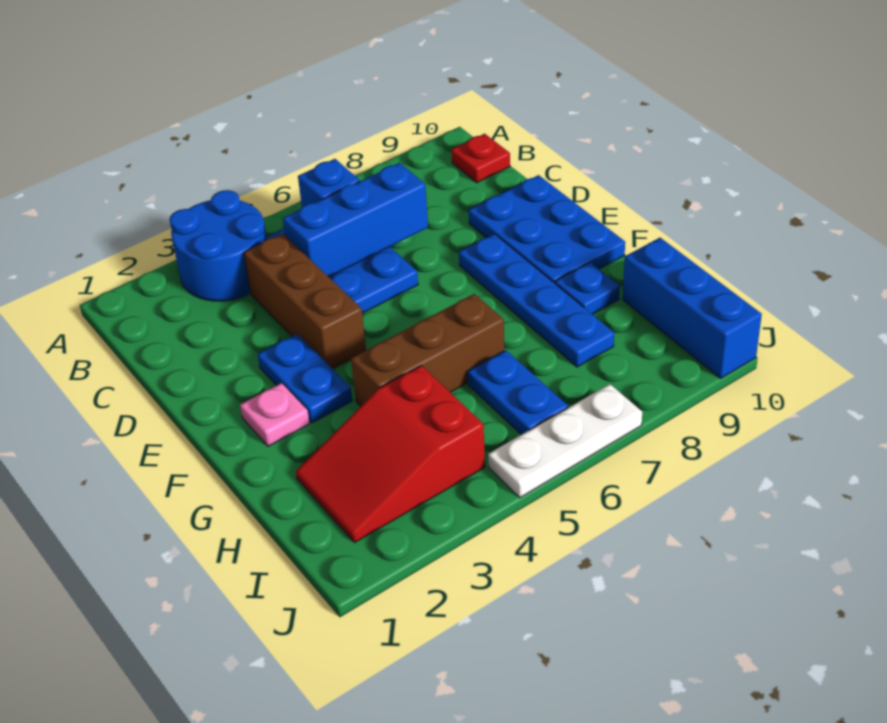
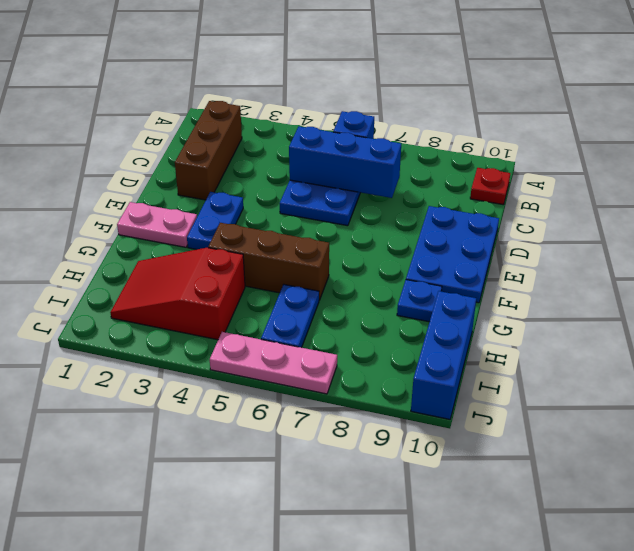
blue 2x2 round brick [169,190,267,301] -> none
brown 1x3 brick [244,234,366,369] -> brown 1x3 brick moved to [175,101,242,200]
blue 1x4 plate [459,234,614,367] -> none
pink 1x1 plate [240,383,310,446] -> pink 1x2 plate [117,202,197,247]
white 1x3 plate [488,384,642,498] -> pink 1x3 plate [210,332,337,394]

